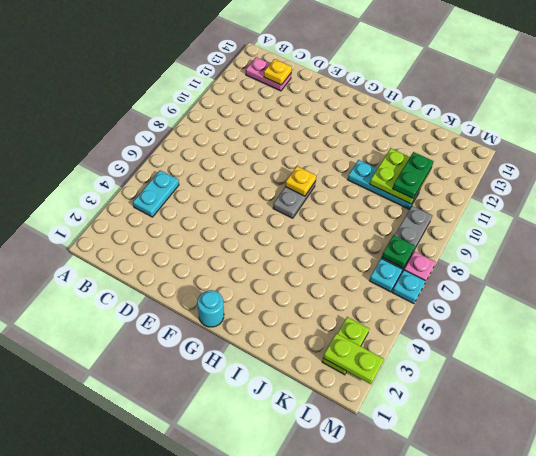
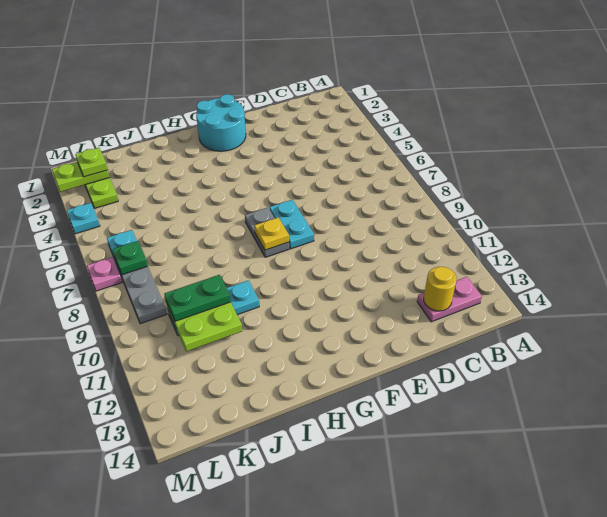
cyan 1x2 plate [133,170,179,217] -> cyan 1x2 plate moved to [269,200,314,249]
yellow 1x1 plate [264,59,292,85] -> yellow 1x1 round brick [424,267,457,311]
cyan 1x1 round brick [197,290,224,327] -> cyan 2x2 round brick [196,94,246,151]
green 1x2 plate [393,152,434,198] -> green 1x2 plate turned to [164,275,231,321]
none -> lime 1x1 plate [75,148,108,177]
cyan 1x1 plate [392,270,426,304] -> cyan 1x1 plate moved to [67,203,100,234]

